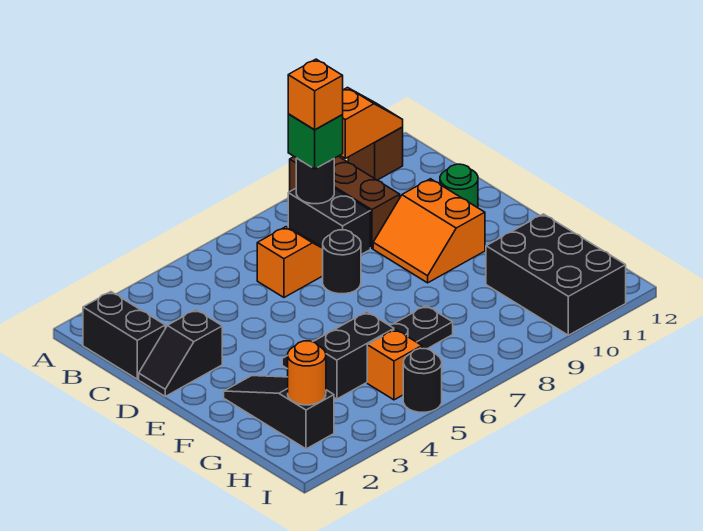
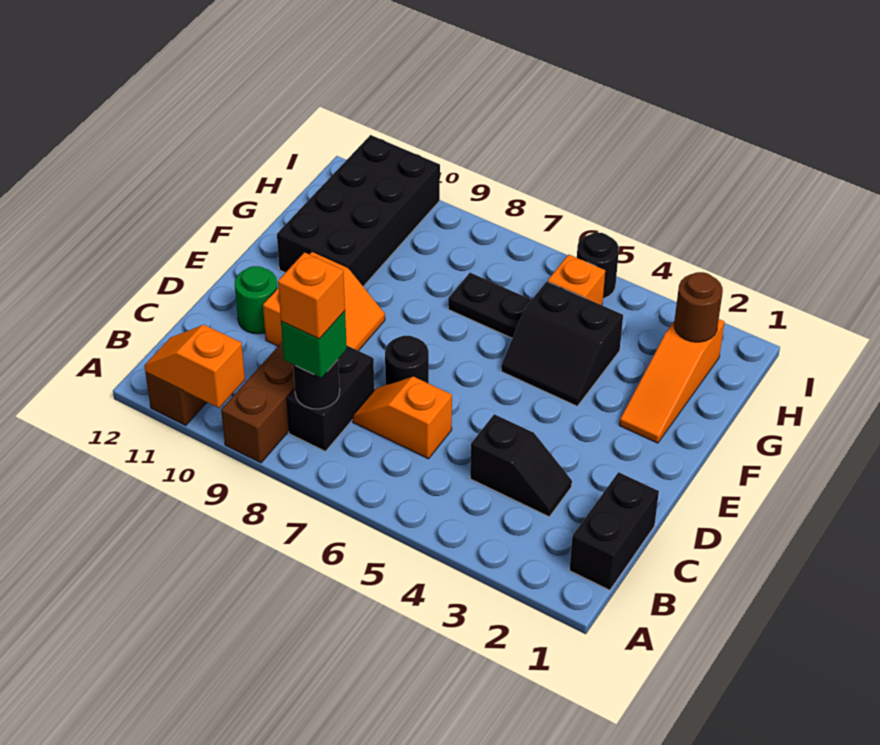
black 1x2 slope [139,310,222,396] -> black 1x2 slope moved to [470,414,572,517]
black 1x3 slope [224,376,334,449] -> orange 1x3 slope [619,319,725,443]
black 2x3 brick [486,214,626,335] -> black 2x4 brick [277,135,440,286]
orange 1x1 round brick [288,341,326,405] -> brown 1x1 round brick [674,272,723,342]

